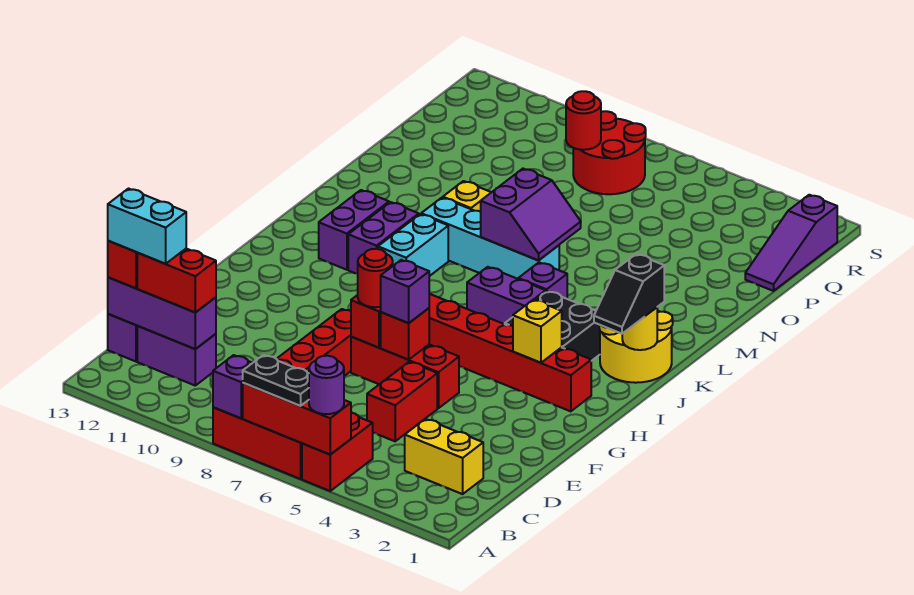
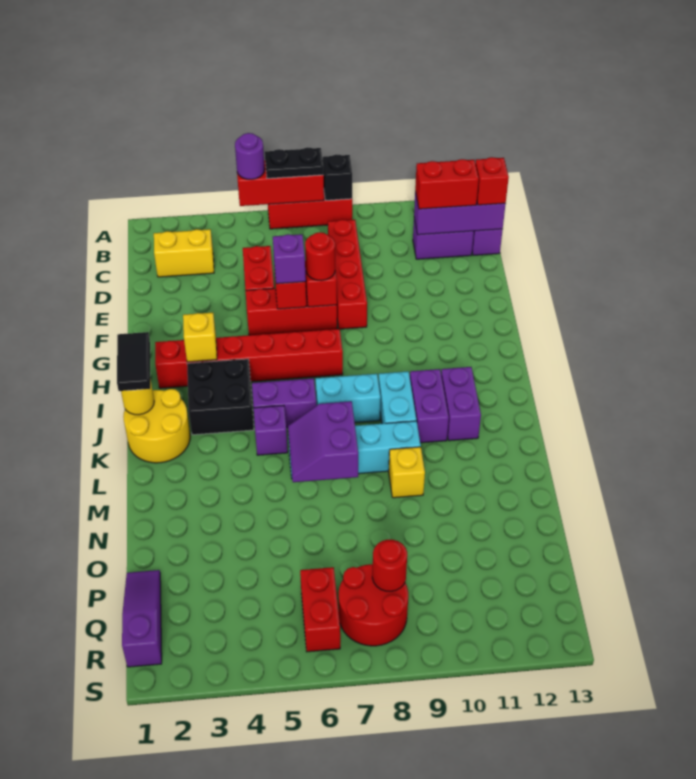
red 1x2 brick [302,413,373,491] -> red 1x2 brick moved to [300,567,340,652]
purple 1x1 brick [213,355,252,418] -> black 1x1 brick [323,154,352,200]
cyan 1x2 brick [108,189,186,264] -> cyan 1x2 brick moved to [316,374,381,423]
black 1x2 slope [594,254,664,334] -> black 1x2 tile [117,332,150,391]

